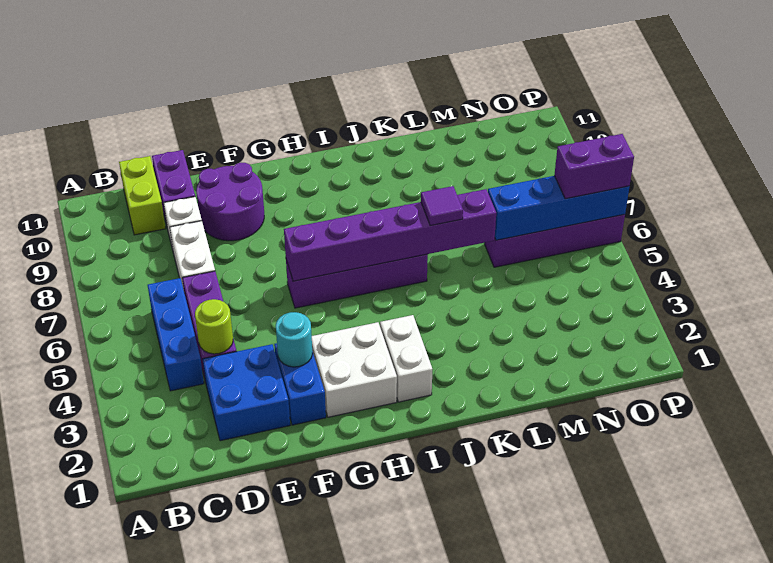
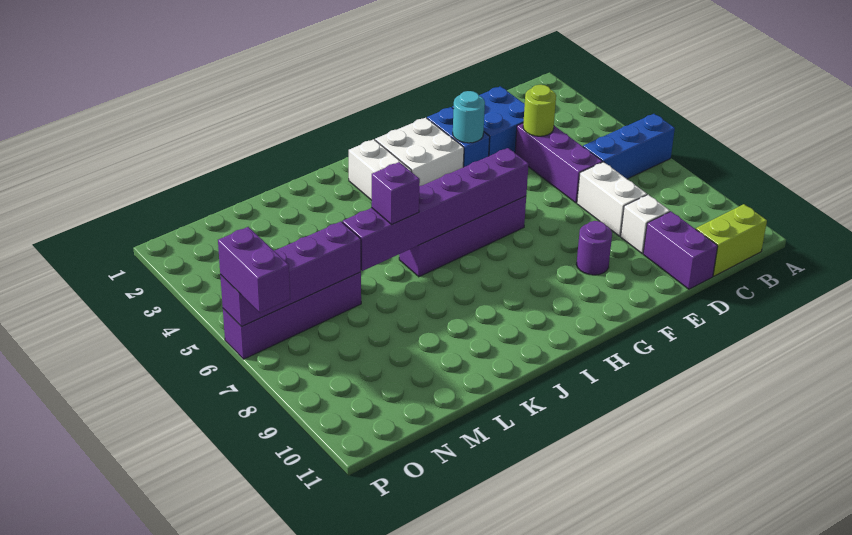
blue 1x3 brick [148,278,204,391] -> blue 1x3 brick turned to [583,114,675,179]
lime 1x2 brick [119,156,166,235] -> lime 1x2 brick turned to [696,204,767,276]
purple 2x2 round brick [196,163,264,241] -> purple 1x1 round brick [576,221,612,275]
purple 1x1 tile [421,186,463,226] -> purple 1x1 brick [372,162,420,224]
blue 1x4 brick [488,176,629,240] -> purple 1x4 brick [220,222,361,327]
purple 1x2 brick [554,134,634,199] -> purple 1x2 brick turned to [218,227,290,313]

